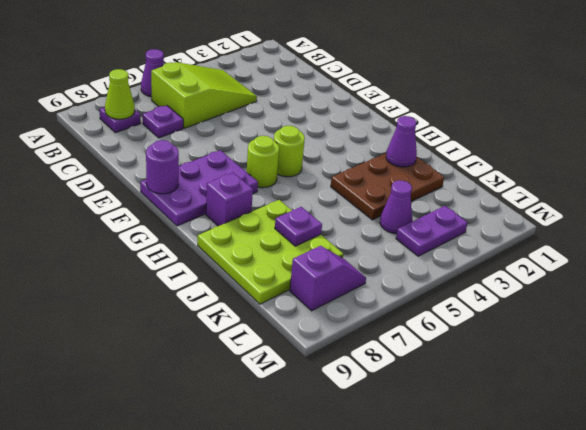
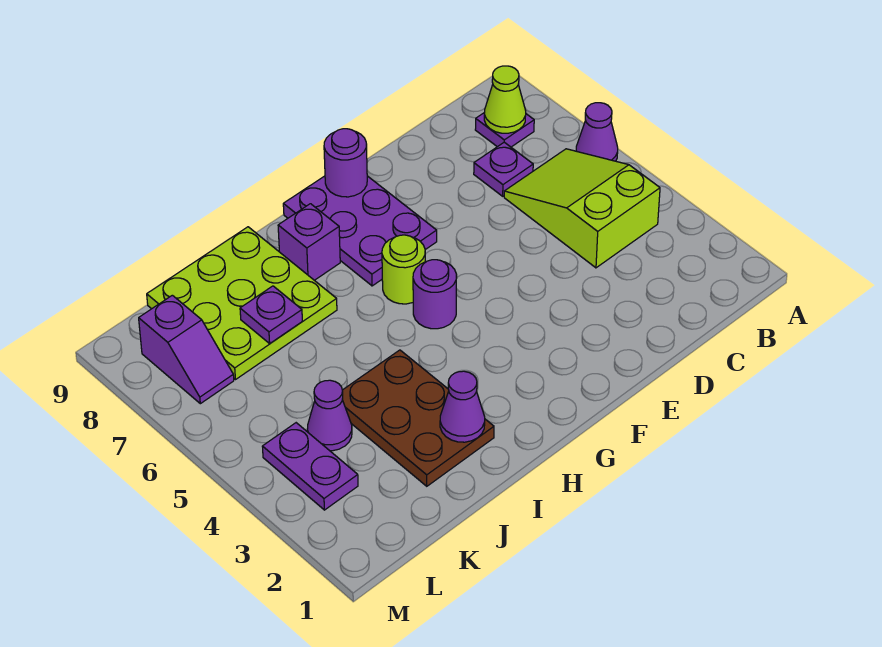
lime 2x3 slope [151,62,257,128] -> lime 2x3 slope turned to [504,149,660,268]
lime 1x1 round brick [274,126,305,177] -> purple 1x1 round brick [413,260,457,329]

